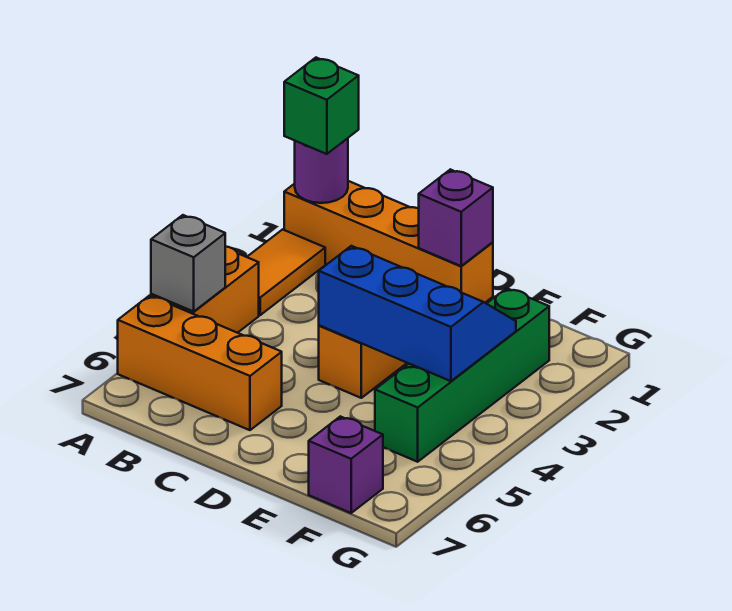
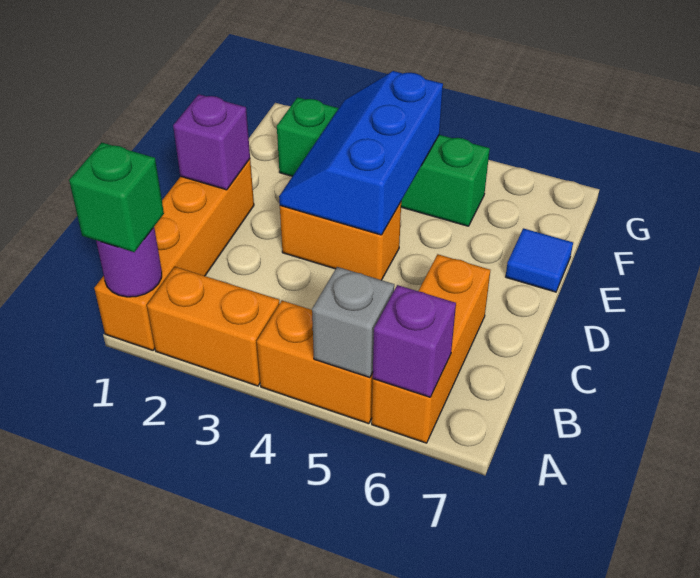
orange 1x2 tile [247,229,325,315] -> orange 1x2 brick [147,267,280,386]
none -> blue 1x1 tile [506,228,573,292]
purple 1x1 brick [309,416,383,513] -> purple 1x1 brick moved to [373,285,456,397]

